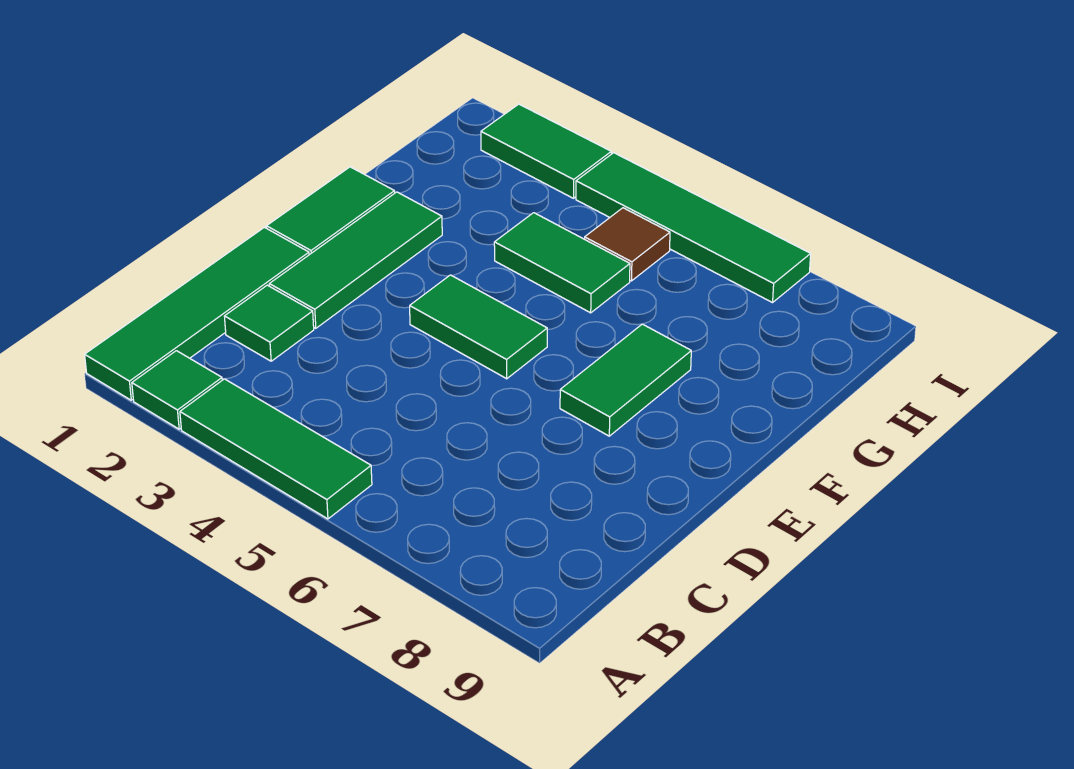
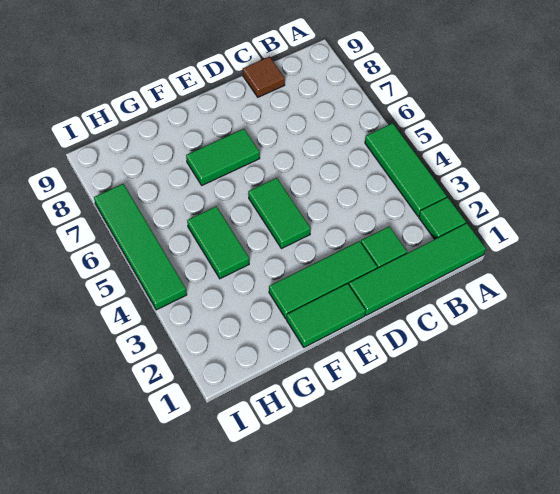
brown 1x1 tile [585,208,670,281] -> brown 1x1 tile moved to [243,57,285,97]
green 1x2 tile [481,104,611,198] -> none

